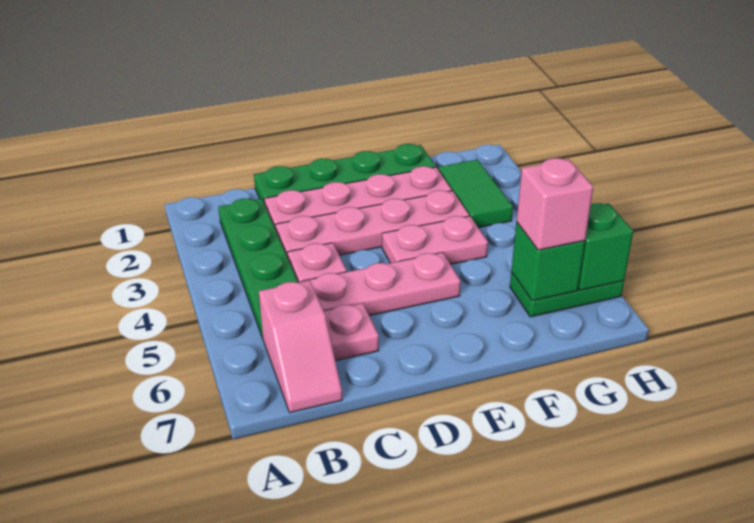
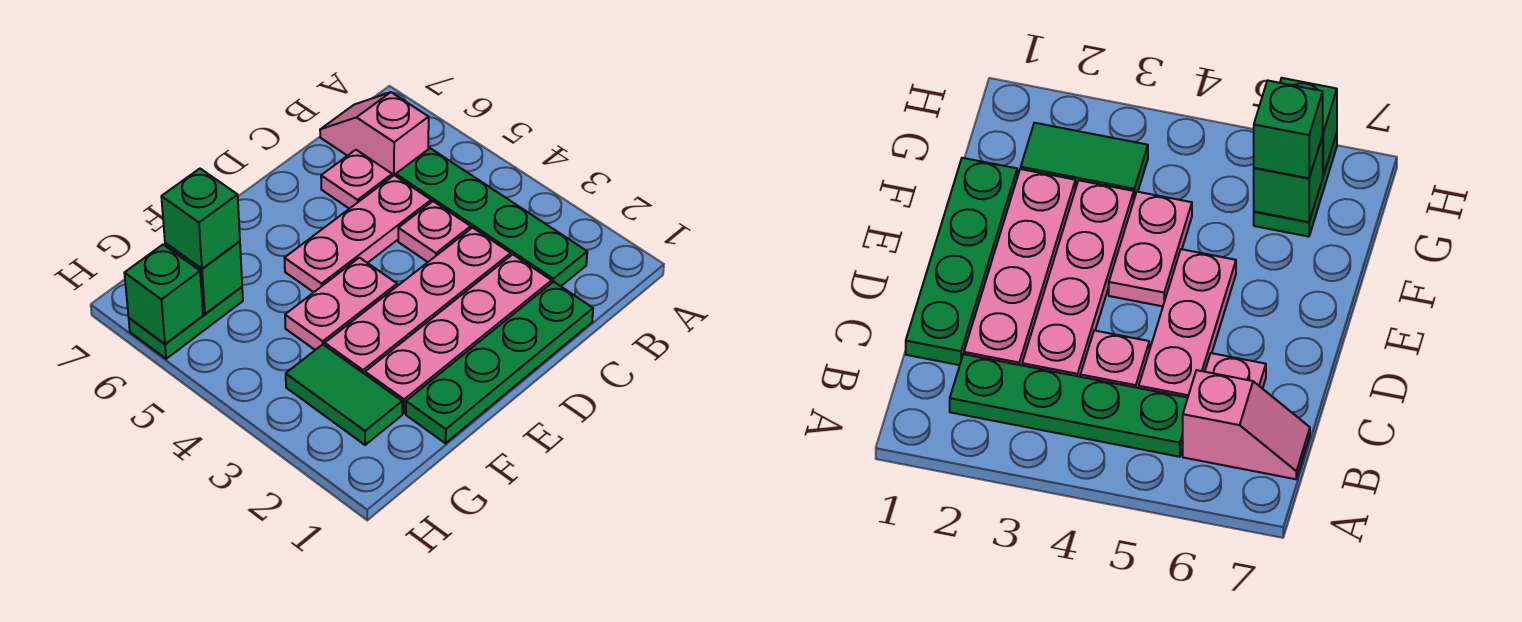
pink 1x1 brick [517,158,593,250] -> green 1x1 brick [161,169,240,269]

